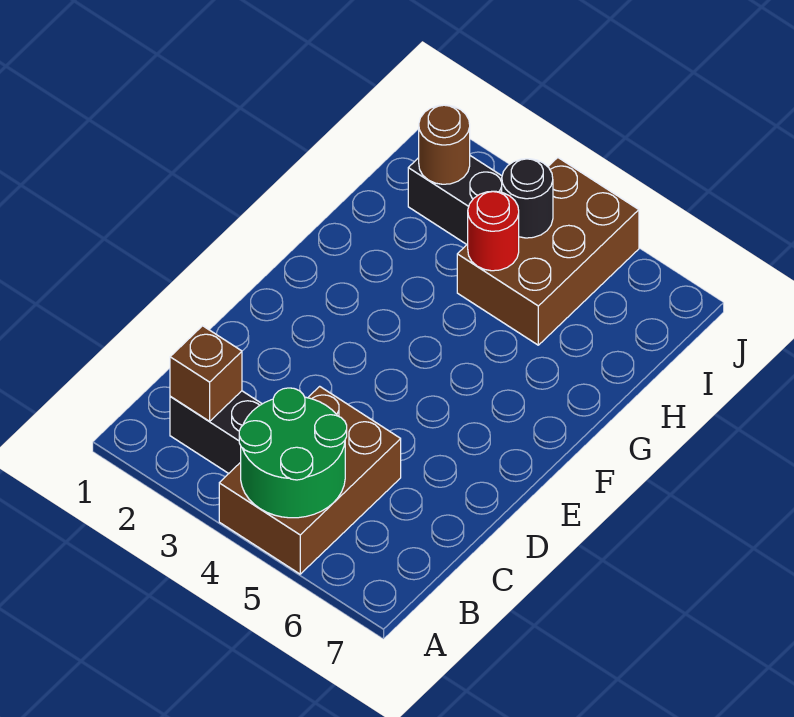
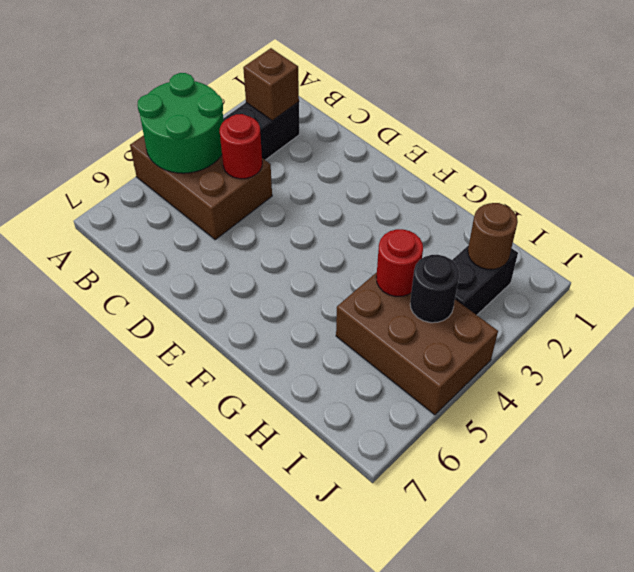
none -> red 1x1 round brick [220,114,262,179]

